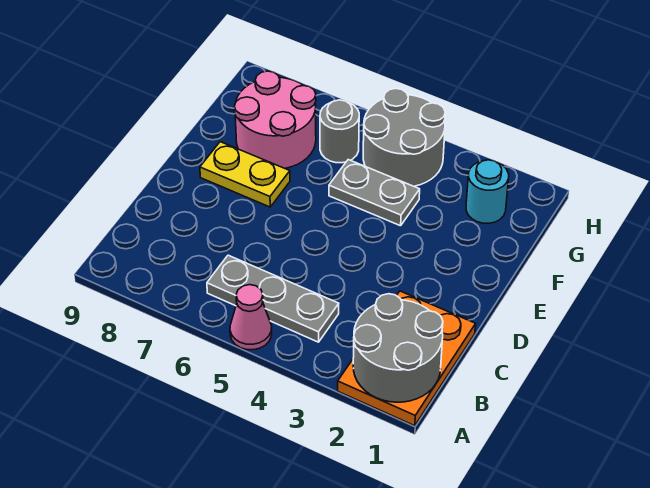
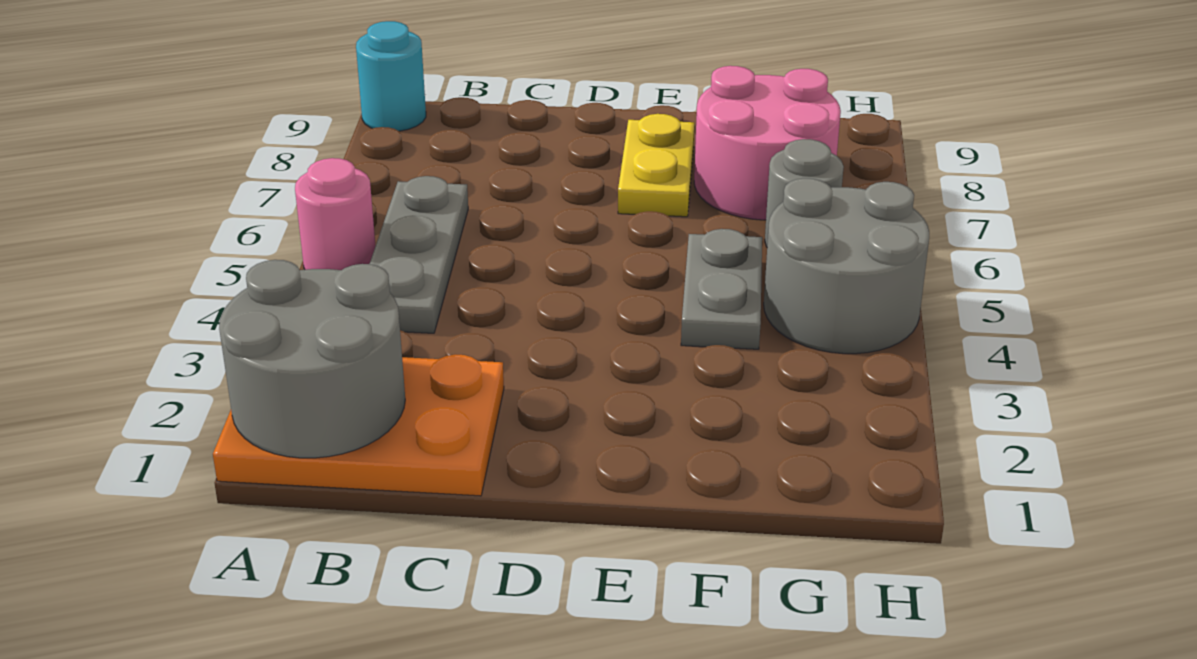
pink 1x1 cone [230,285,272,350] -> pink 1x1 round brick [295,158,376,270]
cyan 1x1 round brick [466,160,509,223] -> cyan 1x1 round brick moved to [356,21,426,131]

